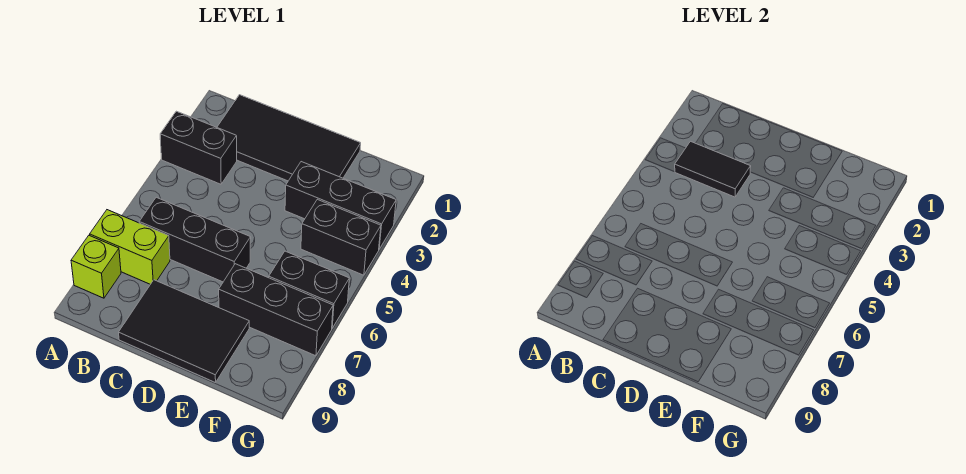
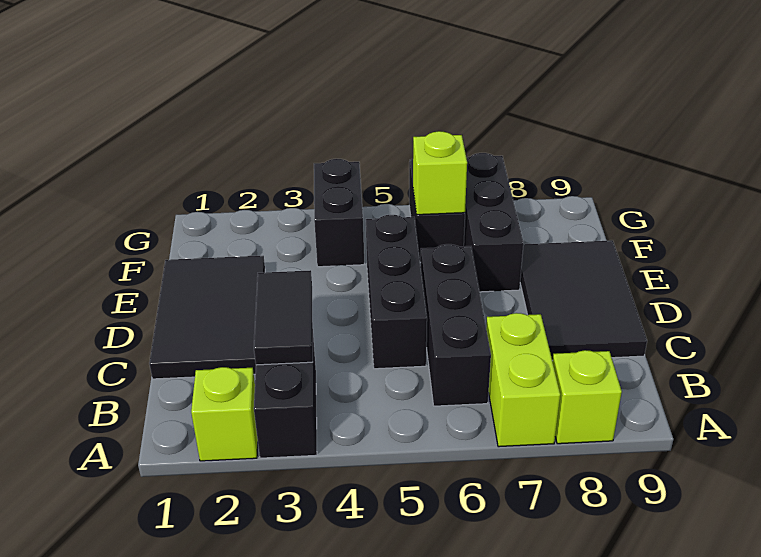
none -> lime 1x1 brick [191,367,258,461]
black 2x4 tile [217,95,361,181] -> black 2x3 tile [149,256,265,379]
black 1x3 brick [285,162,396,249] -> black 1x3 brick moved to [366,215,427,369]
none -> lime 1x1 brick [413,131,467,215]

